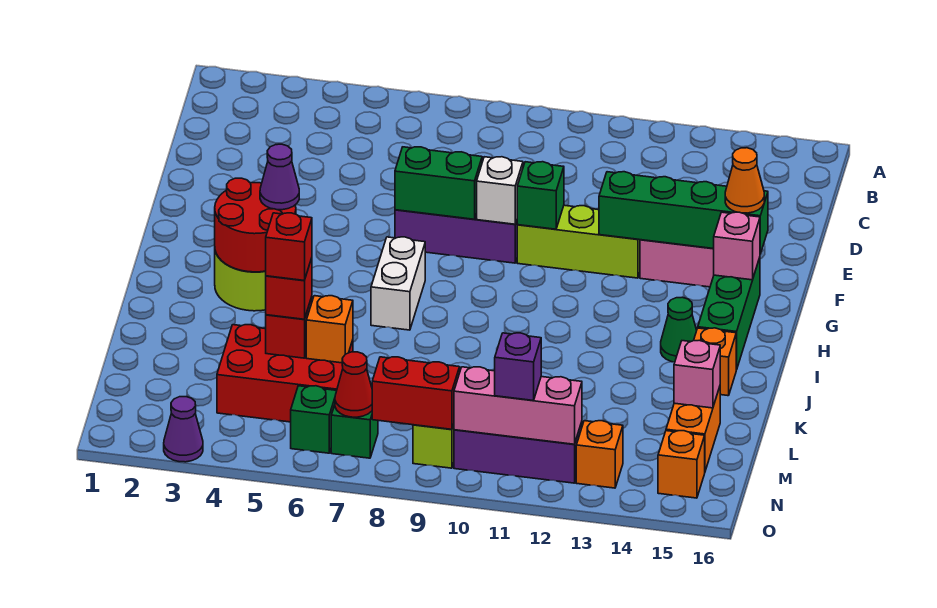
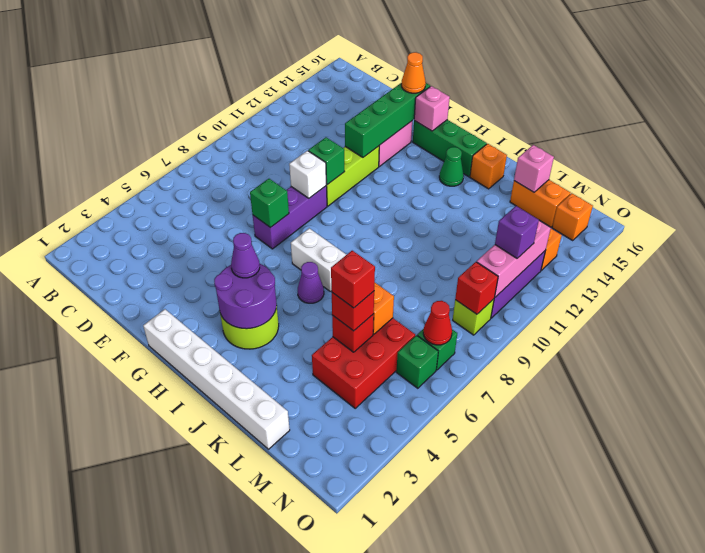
green 1x2 brick [395,147,482,219] -> green 1x1 brick [250,179,289,228]
none -> white 1x6 brick [143,309,290,449]
red 2x2 round brick [215,178,296,272] -> purple 2x2 round brick [214,264,277,329]
red 1x2 brick [372,357,460,429] -> red 1x1 brick [455,262,498,314]
purple 1x1 cone [164,397,203,462] -> purple 1x1 cone moved to [298,262,324,303]

